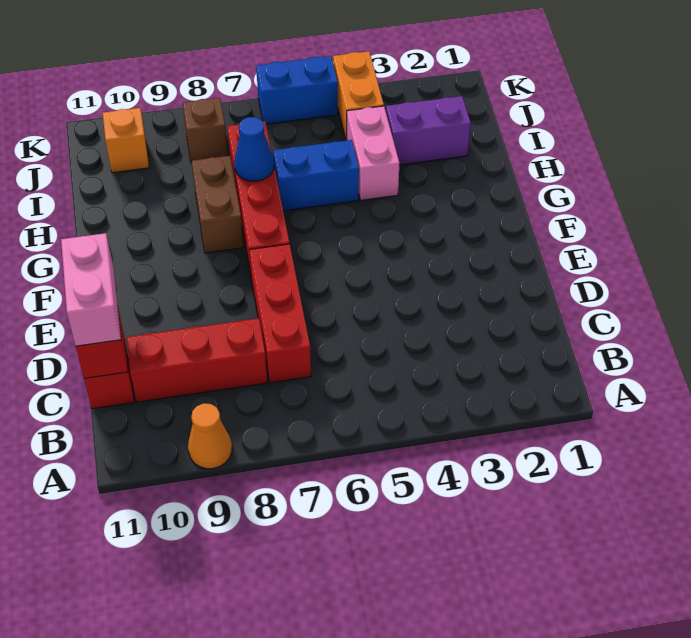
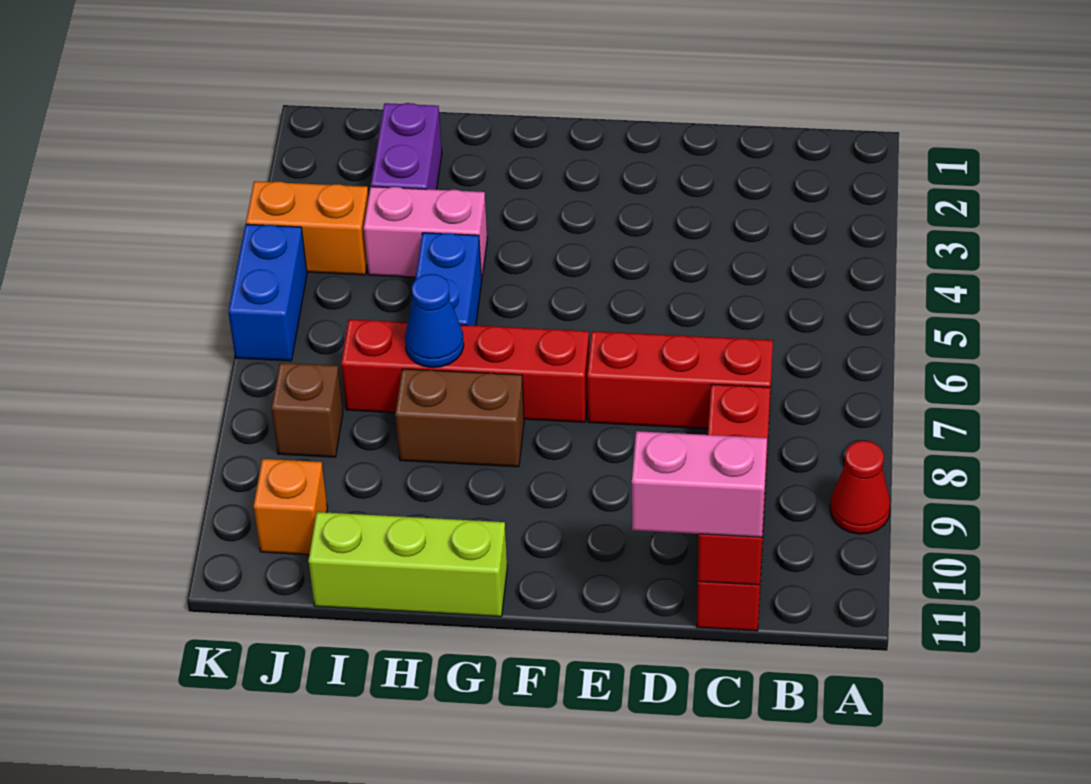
orange 1x1 cone [188,403,232,469] -> red 1x1 cone [830,441,890,534]
none -> lime 1x3 brick [308,512,507,617]

